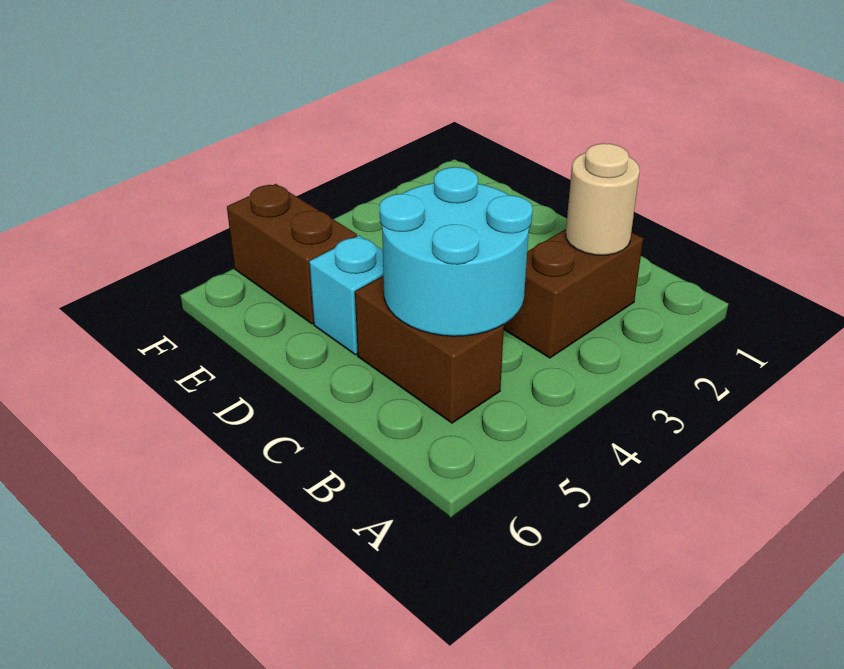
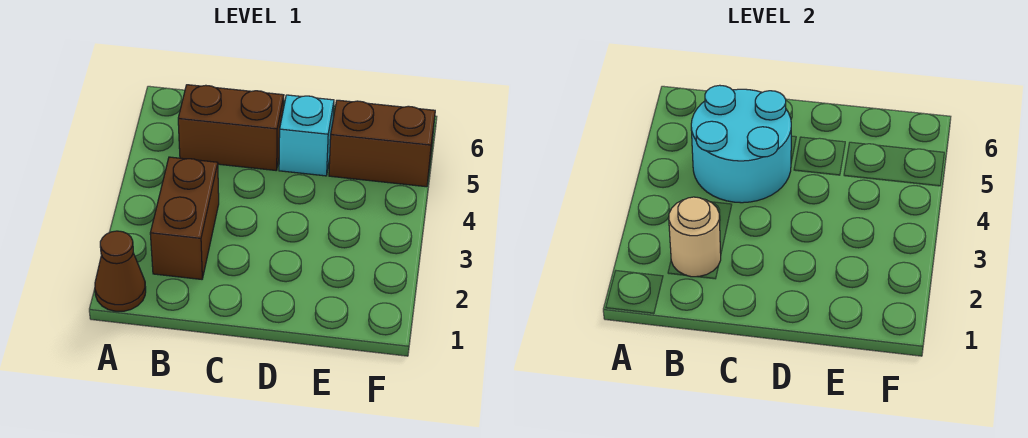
none -> brown 1x1 cone [95,231,146,311]

